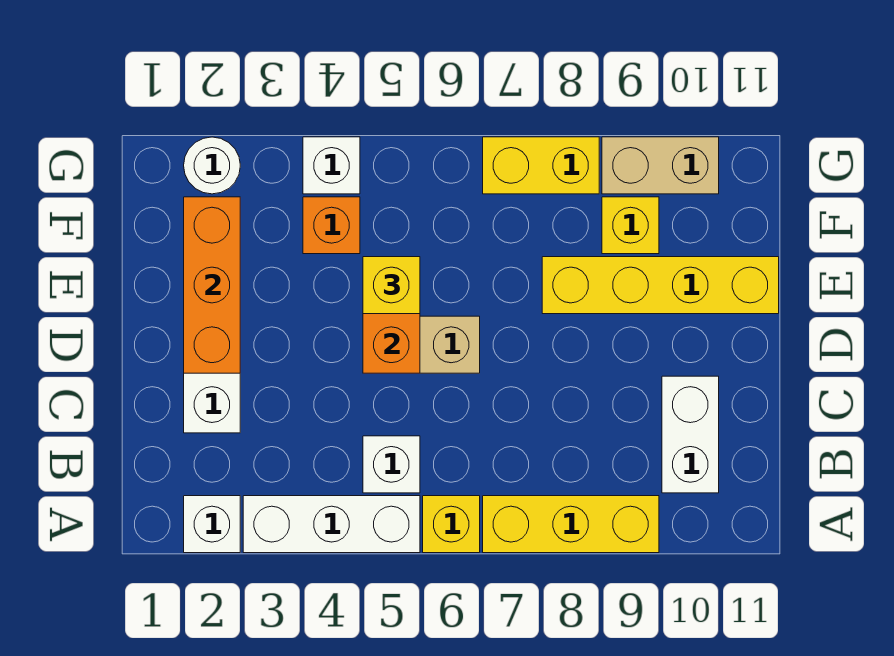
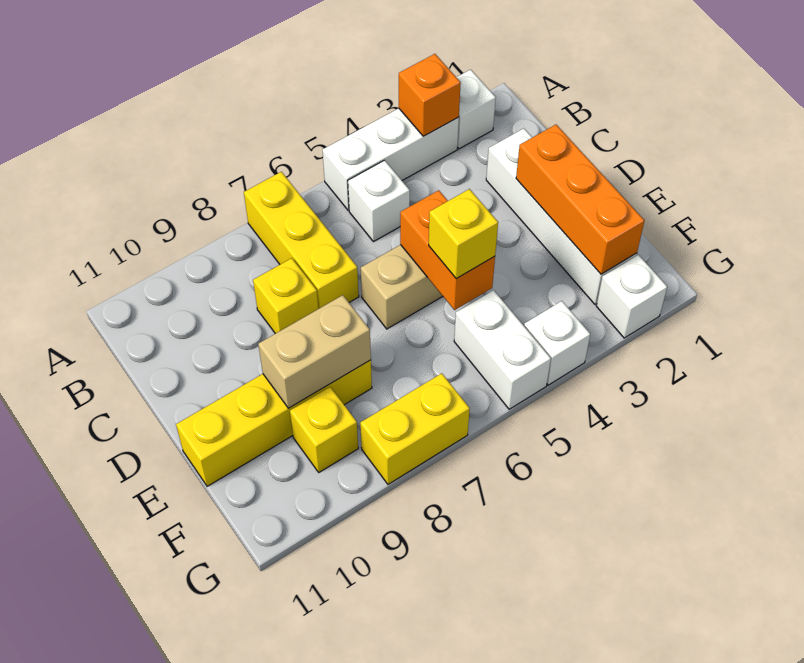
yellow 1x1 brick [423,496,480,553] -> yellow 1x1 brick moved to [253,258,318,334]
yellow 1x3 brick [483,496,659,553] -> yellow 1x3 brick turned to [244,172,359,309]
white 1x2 brick [662,376,719,493] -> white 1x2 brick moved to [454,290,551,409]
orange 1x1 brick [303,197,360,254] -> orange 1x1 brick moved to [399,54,461,136]
white 1x1 round brick [184,137,240,194] -> white 1x1 brick [596,255,667,338]
tan 1x2 brick [602,137,719,194] -> tan 1x2 brick moved to [258,295,371,408]

